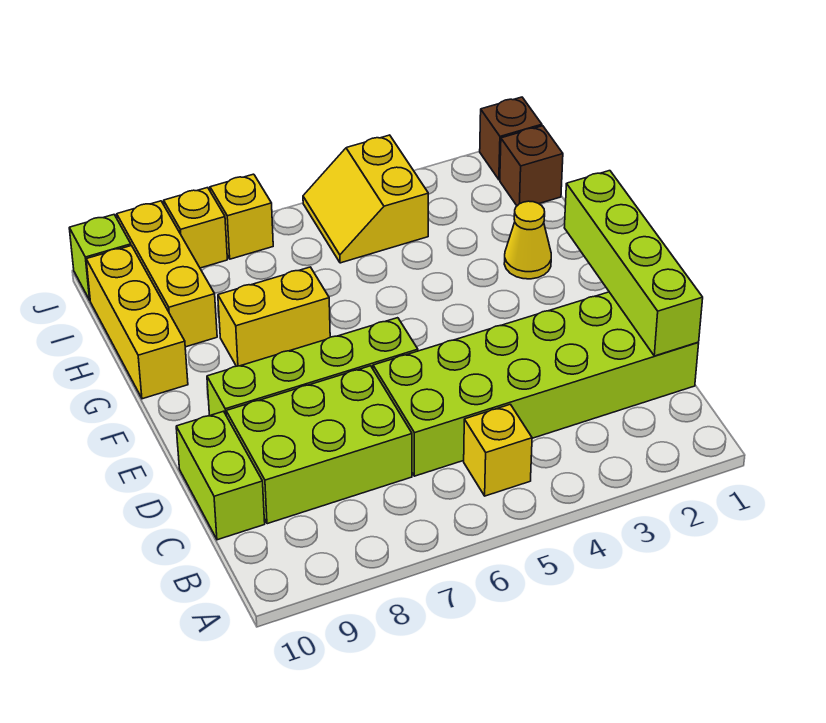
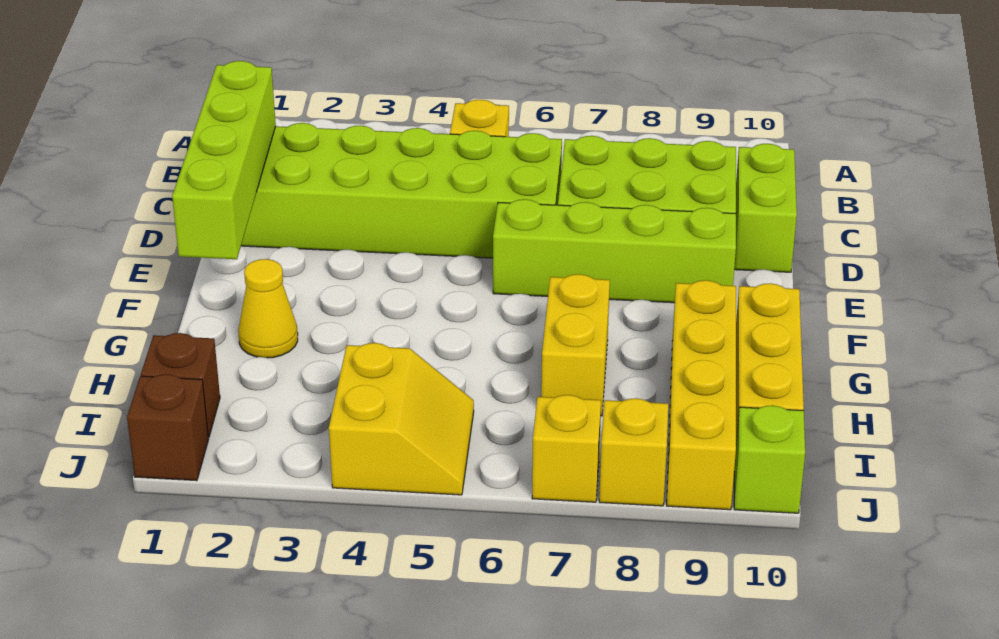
yellow 1x2 brick [218,267,330,366] -> yellow 1x2 brick turned to [541,274,610,416]
yellow 1x3 brick [117,201,217,347] -> yellow 1x4 brick [667,280,736,510]

